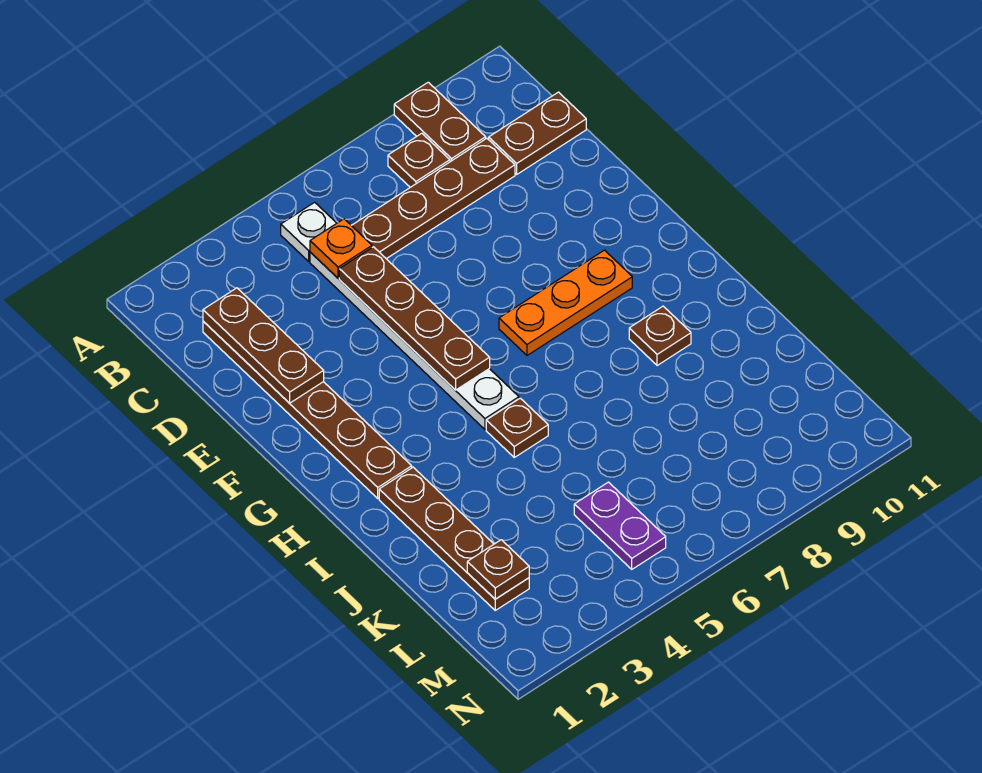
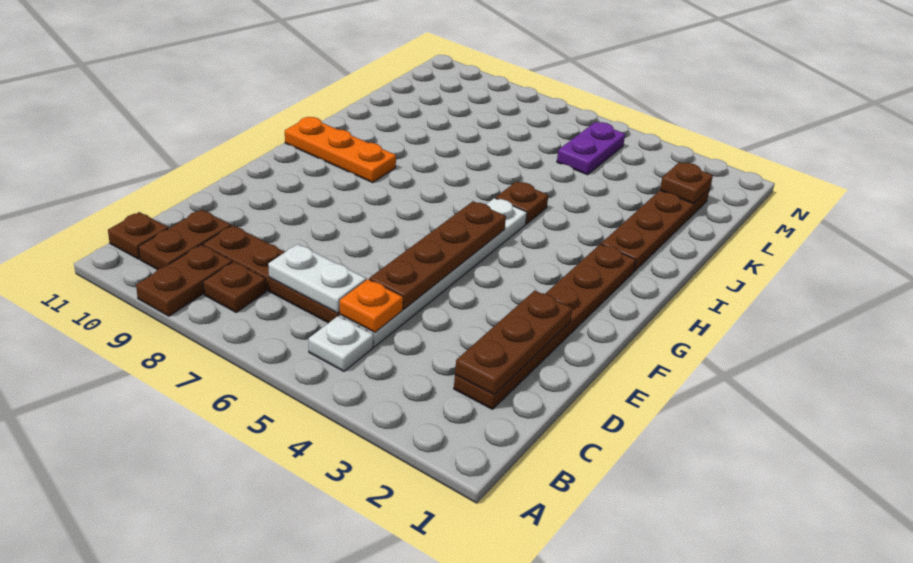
none -> white 1x2 plate [268,244,366,313]
brown 1x2 plate [489,92,586,174] -> brown 1x2 plate turned to [139,210,231,270]
orange 1x3 plate [499,250,632,355] -> orange 1x3 plate moved to [285,117,396,183]
brown 1x1 plate [629,306,691,366] -> brown 1x1 plate moved to [108,212,168,259]

